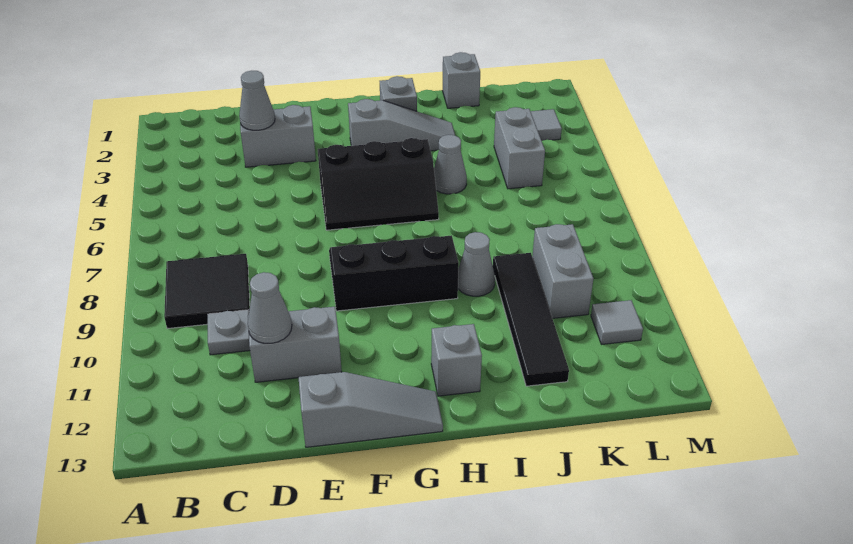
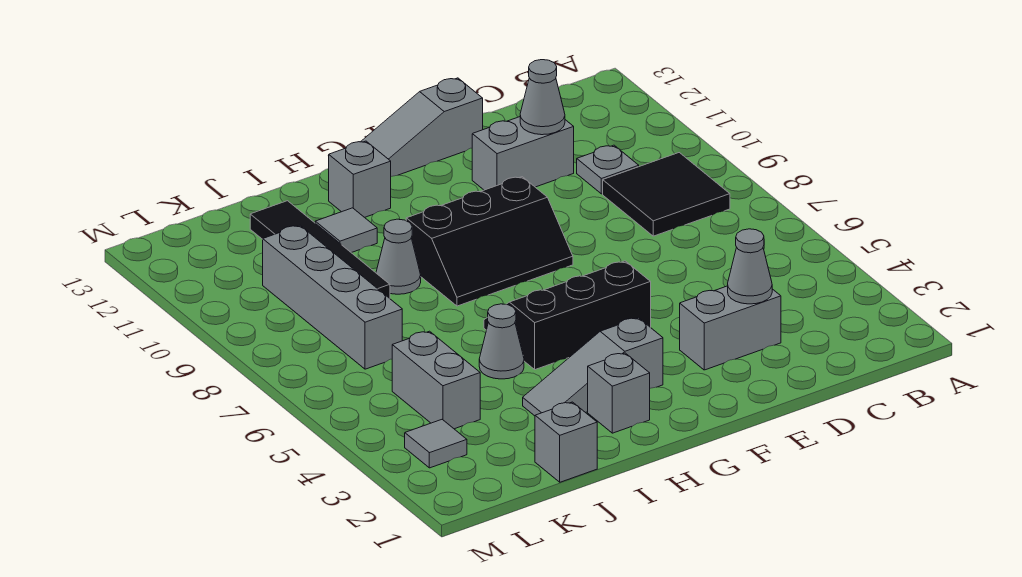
grey 1x2 brick [532,224,594,318] -> grey 1x4 brick [263,226,402,369]
grey 1x1 tile [591,300,643,345] -> grey 1x1 tile moved to [315,208,377,253]

